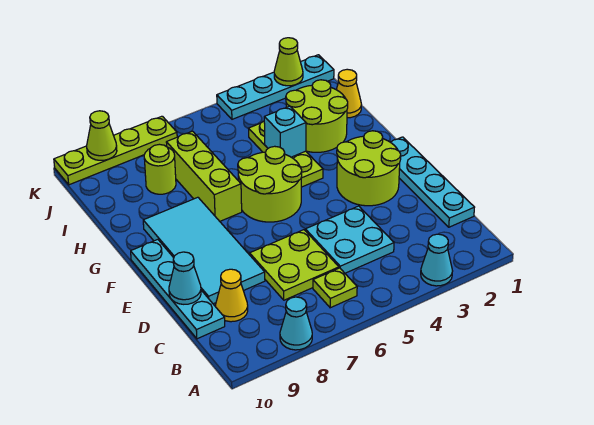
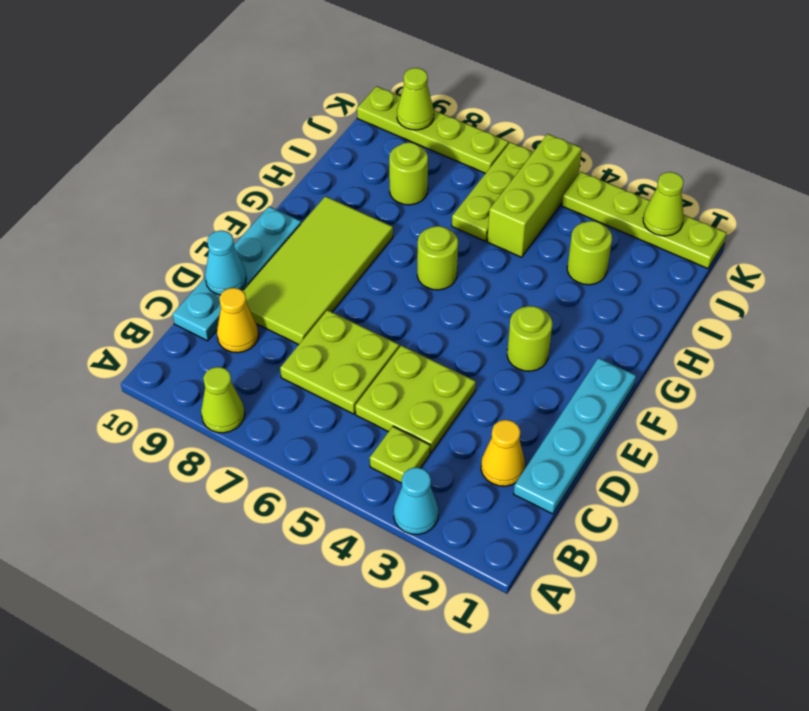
cyan 1x1 cone [280,297,312,350] -> lime 1x1 cone [201,367,245,433]
lime 1x1 plate [313,268,357,308] -> lime 1x1 plate moved to [370,426,430,483]
cyan 2x2 plate [305,206,394,273] -> lime 2x2 plate [355,345,476,453]
cyan 2x4 tile [143,197,265,304] -> lime 2x4 tile [243,196,393,345]
lime 2x2 round brick [337,131,401,206] -> lime 1x1 round brick [507,306,552,371]
lime 2x2 round brick [238,146,302,222] -> lime 1x1 round brick [417,226,458,290]
lime 1x3 plate [249,121,323,187] -> lime 1x3 plate moved to [452,142,533,241]
lime 1x3 brick [166,131,242,221] -> lime 1x3 brick moved to [487,134,582,257]
lime 2x2 round brick [286,80,348,152] -> lime 1x1 round brick [567,221,612,285]
cyan 1x1 brick [264,106,306,157] -> none
yellow 1x1 cone [336,69,361,118] -> yellow 1x1 cone moved to [481,420,525,486]
cyan 1x4 plate [217,55,334,119] -> lime 1x4 plate [562,172,727,269]

